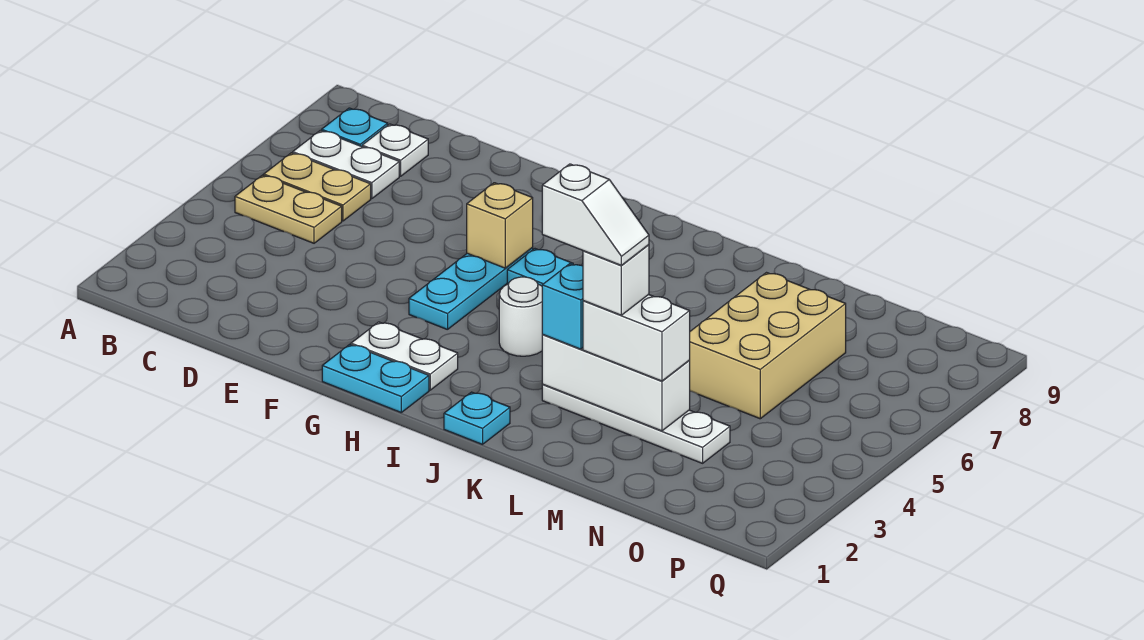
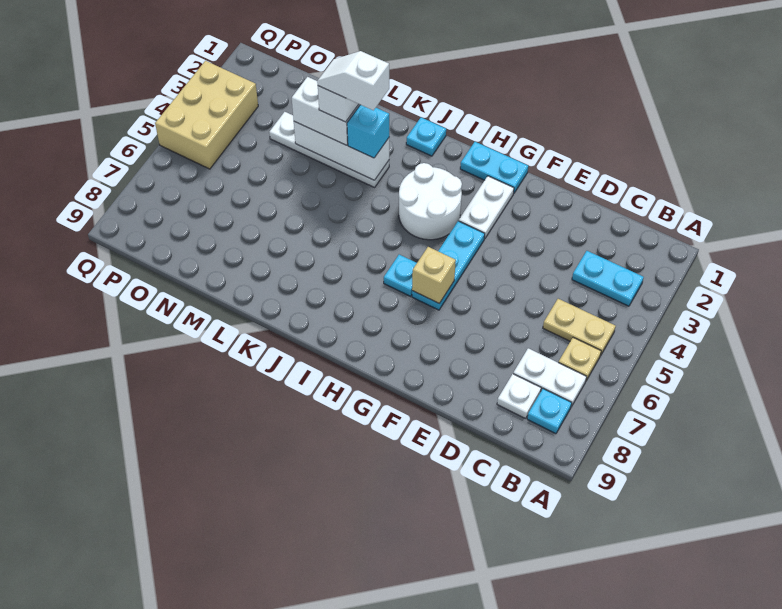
none -> cyan 1x2 plate [572,251,644,306]
tan 1x2 plate [264,153,371,221] -> tan 1x1 plate [558,338,601,380]
white 1x2 plate [351,322,458,390] -> white 1x2 plate turned to [459,176,514,239]
white 1x1 round brick [499,277,543,356] -> white 2x2 round brick [399,163,462,240]
tan 2x3 brick [689,273,846,419] -> tan 2x3 brick moved to [155,61,258,169]

